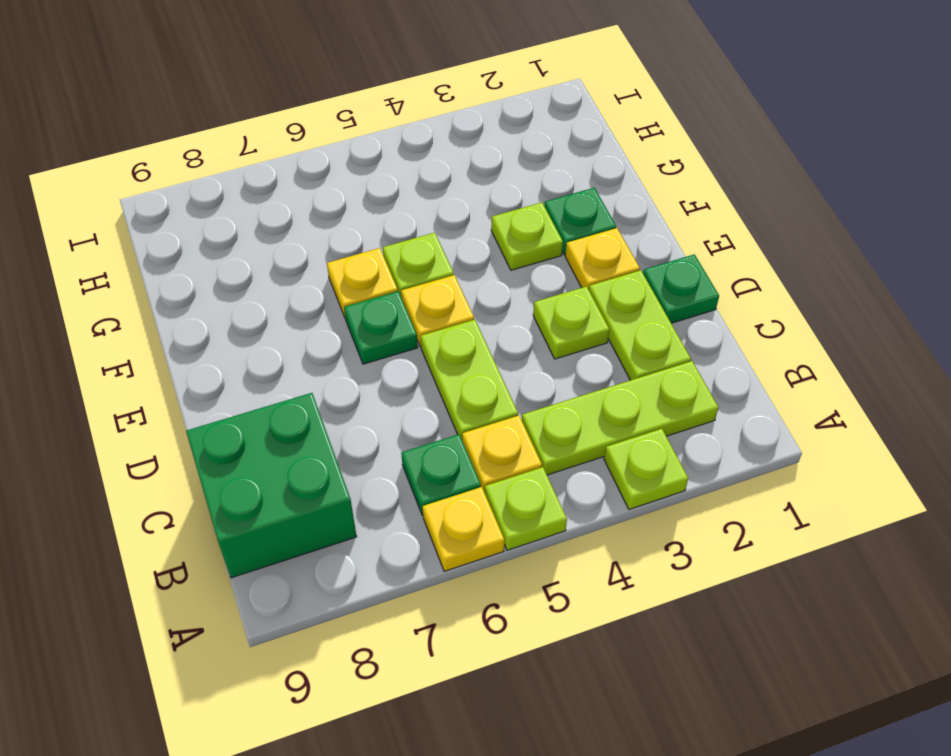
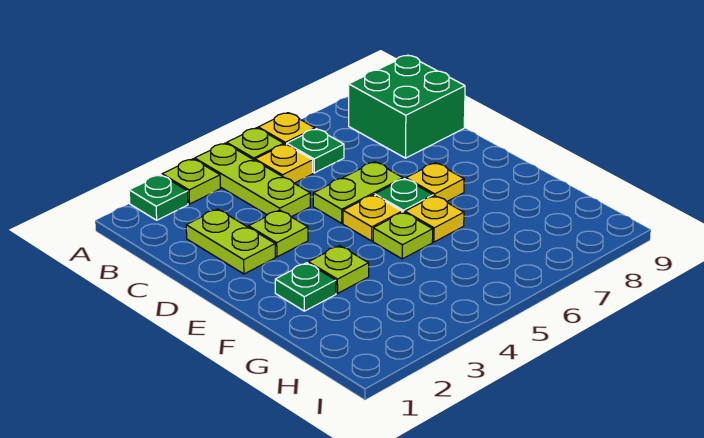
lime 1x3 plate [522,361,718,475] -> lime 1x3 plate turned to [195,143,310,217]
lime 1x2 plate [421,320,518,439] -> lime 1x2 plate turned to [313,162,403,223]
green 1x1 plate [643,254,719,323] -> green 1x1 plate moved to [129,175,188,220]
yellow 1x1 plate [565,228,640,290] -> yellow 1x1 plate moved to [406,163,464,201]

